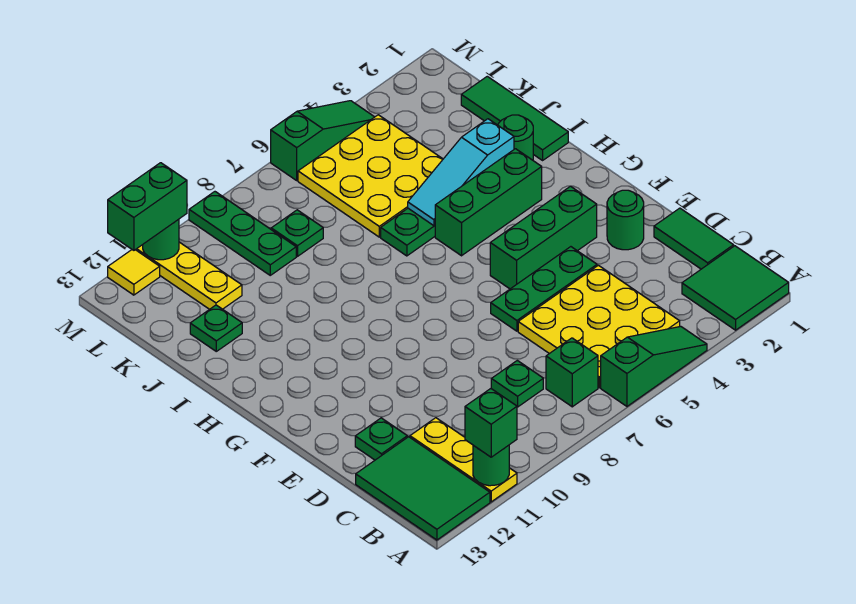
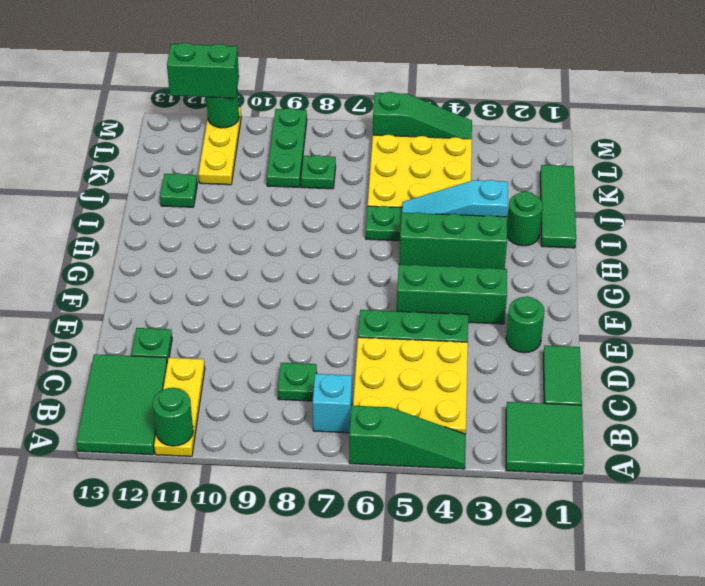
green 1x1 brick [465,389,517,457] -> none
green 1x1 brick [546,338,598,407] -> cyan 1x1 brick [313,374,352,433]
yellow 1x1 tile [108,250,160,295] -> none

